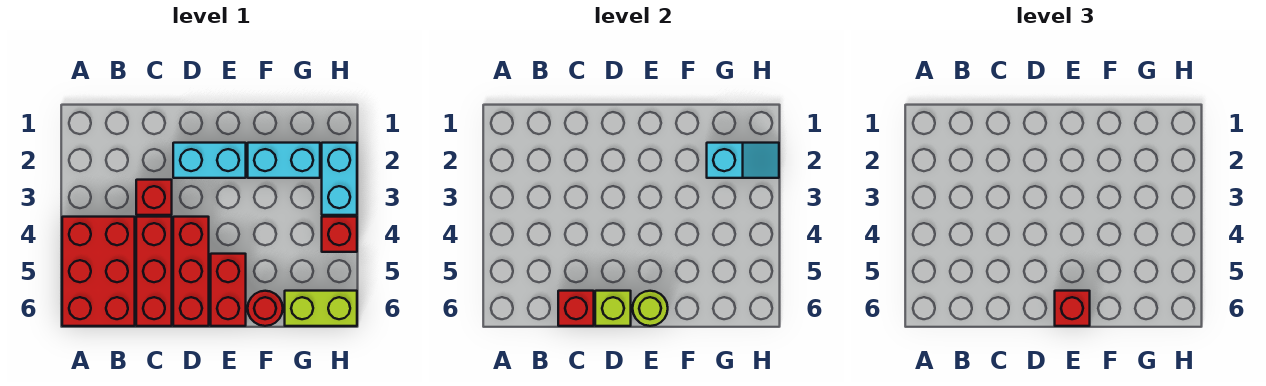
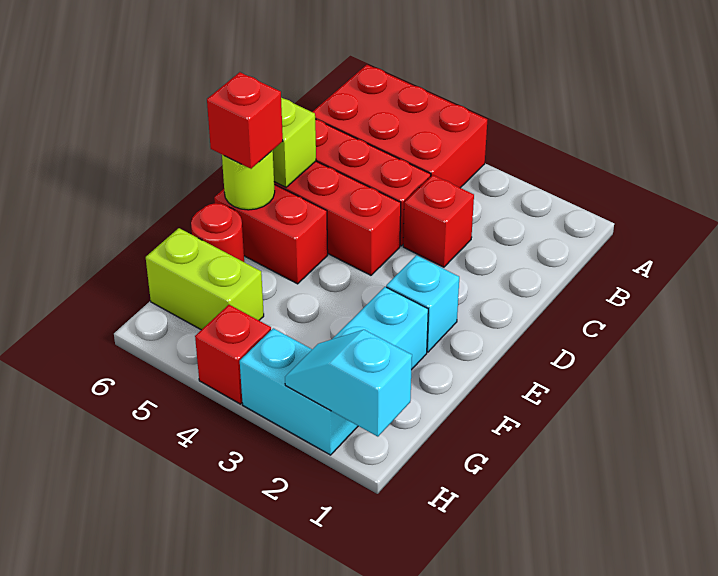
red 1x1 brick [558,291,594,326] -> none
cyan 1x2 brick [173,143,246,178] -> cyan 1x1 brick [386,255,459,352]
cyan 1x2 slope [707,143,779,178] -> cyan 1x2 slope turned to [285,330,412,437]
lime 1x2 brick [285,291,357,326] -> lime 1x2 brick turned to [146,228,264,330]

